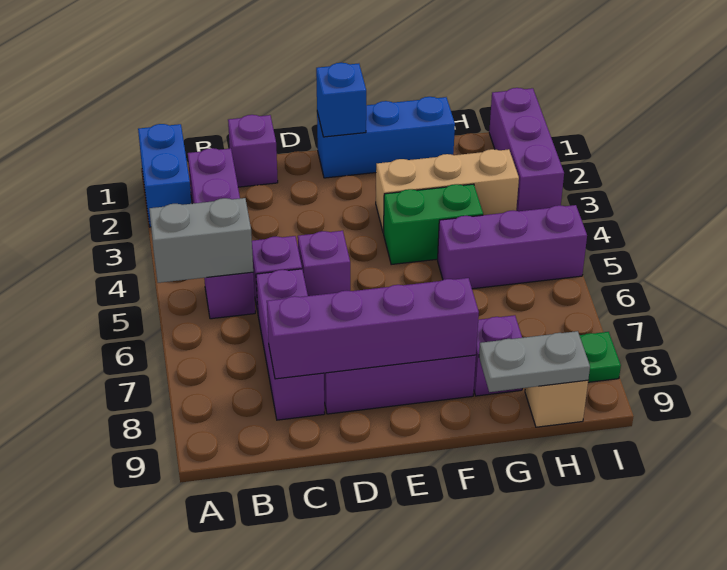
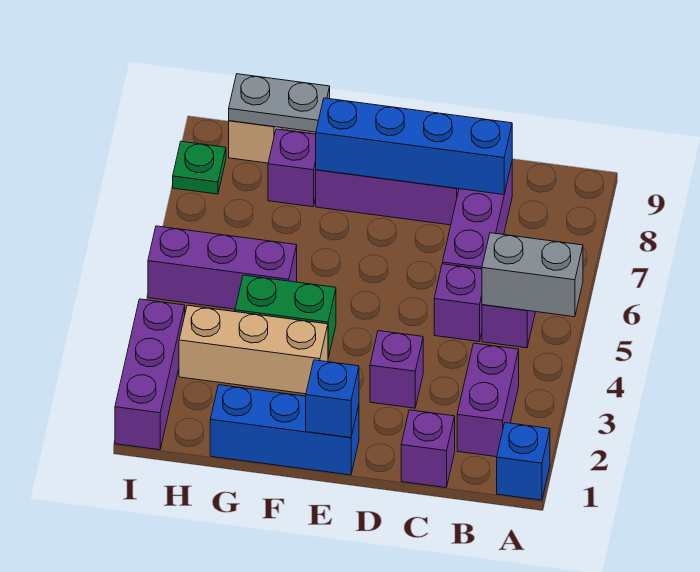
blue 1x2 brick [138,124,192,227] -> blue 1x1 brick [497,423,550,500]
purple 1x4 brick [267,278,479,379] -> blue 1x4 brick [316,98,512,195]
purple 1x1 brick [298,231,350,296] -> purple 1x1 brick moved to [370,331,423,408]

